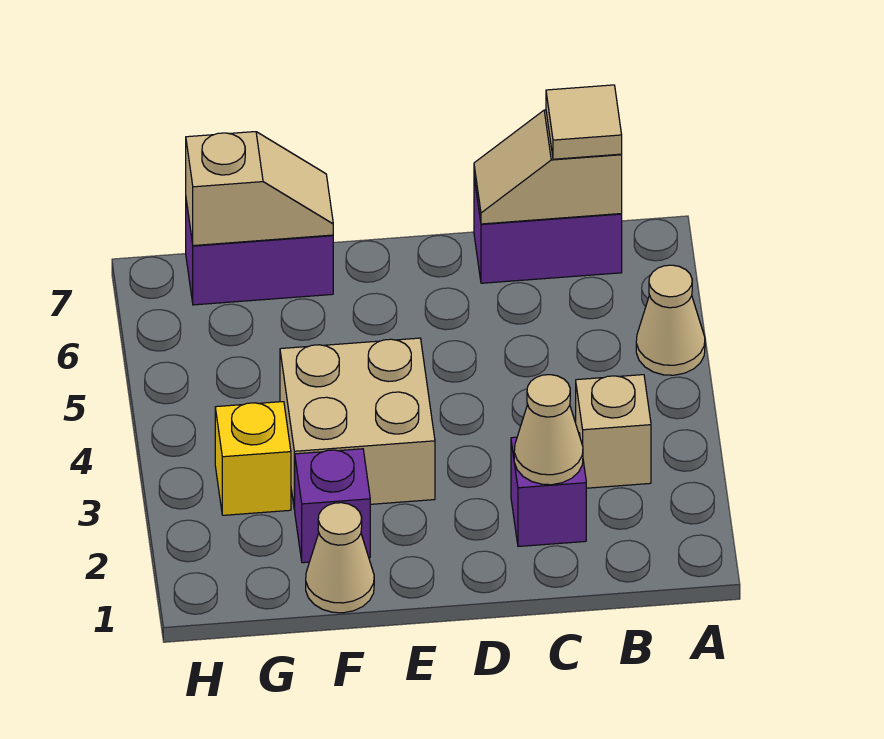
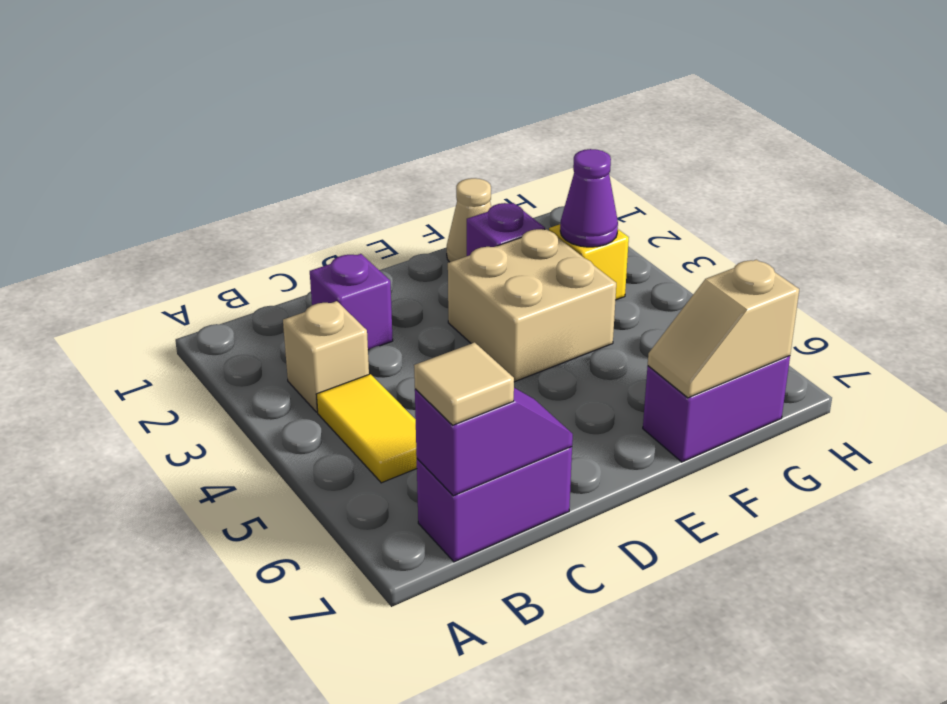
tan 1x1 cone [636,265,705,375] -> none
none -> yellow 1x2 tile [316,374,417,483]
tan 1x2 slope [474,110,622,224] -> purple 1x2 slope [415,388,573,496]
tan 1x1 cone [514,375,583,485] -> none
none -> purple 1x1 cone [560,149,618,247]

